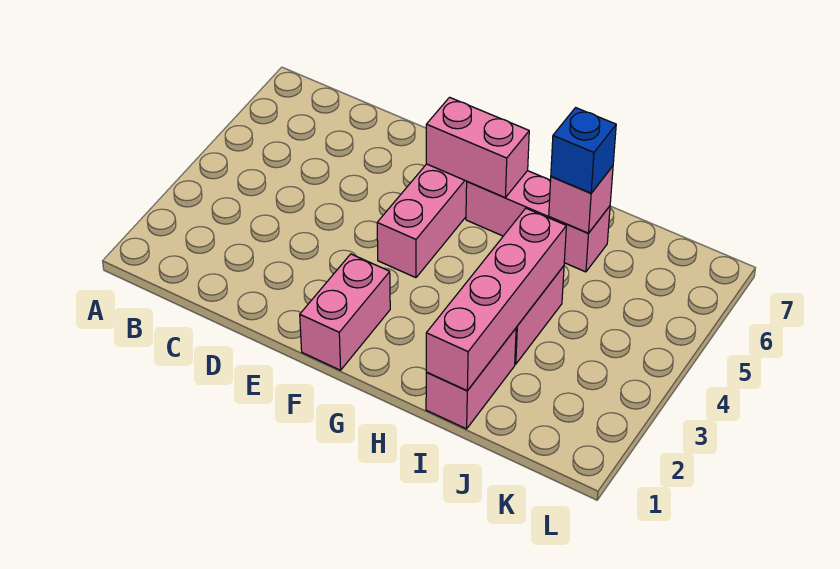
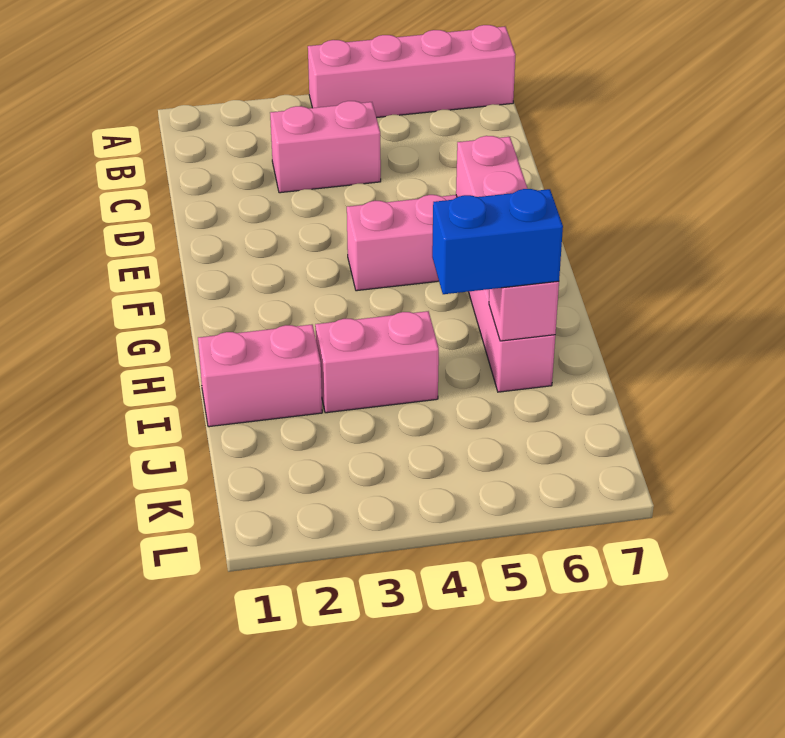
pink 1x2 brick [300,254,390,370] -> pink 1x2 brick moved to [270,101,381,193]
pink 1x4 brick [426,208,566,391] -> pink 1x4 brick moved to [308,25,516,118]
blue 1x1 brick [551,108,616,193] -> blue 1x2 brick [432,189,563,294]

